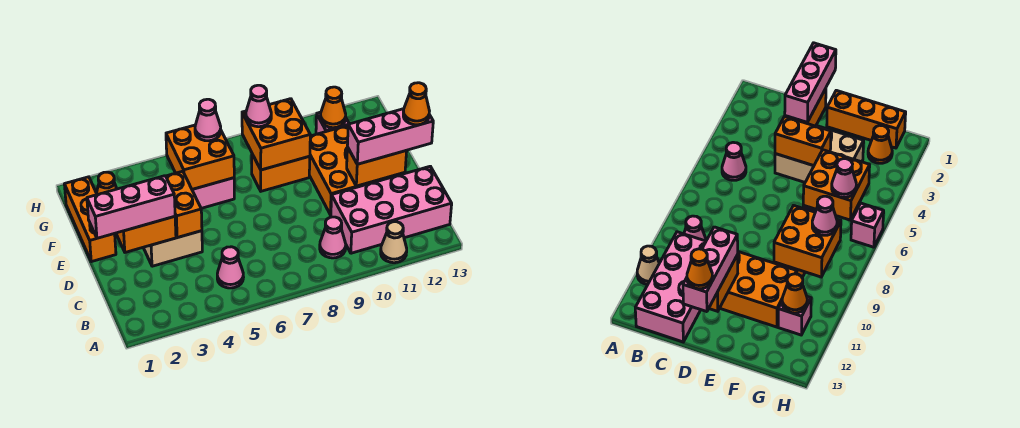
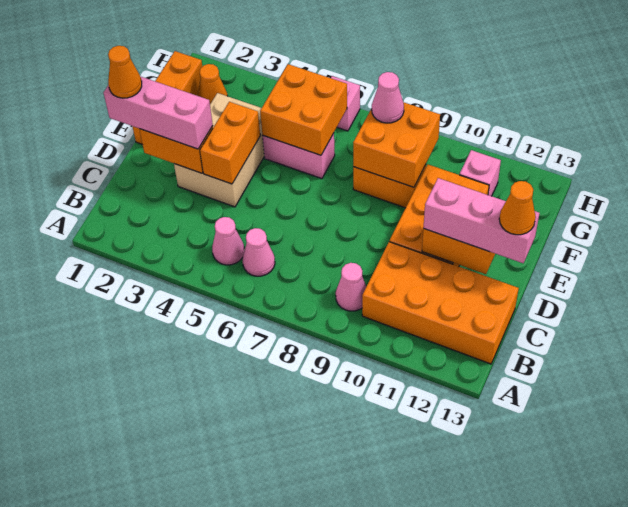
tan 1x1 cone [381,222,407,263] -> none
pink 2x4 brick [331,166,452,253] -> orange 2x4 brick [362,242,519,364]
pink 1x1 cone [195,99,221,141] -> pink 1x1 cone moved to [243,228,275,276]
orange 1x1 cone [320,87,346,128] -> orange 1x1 cone moved to [108,46,142,98]

